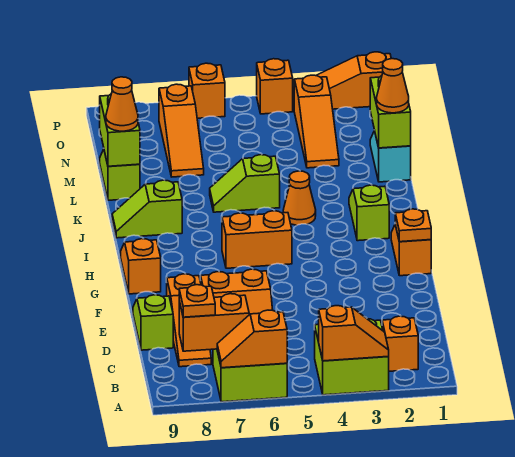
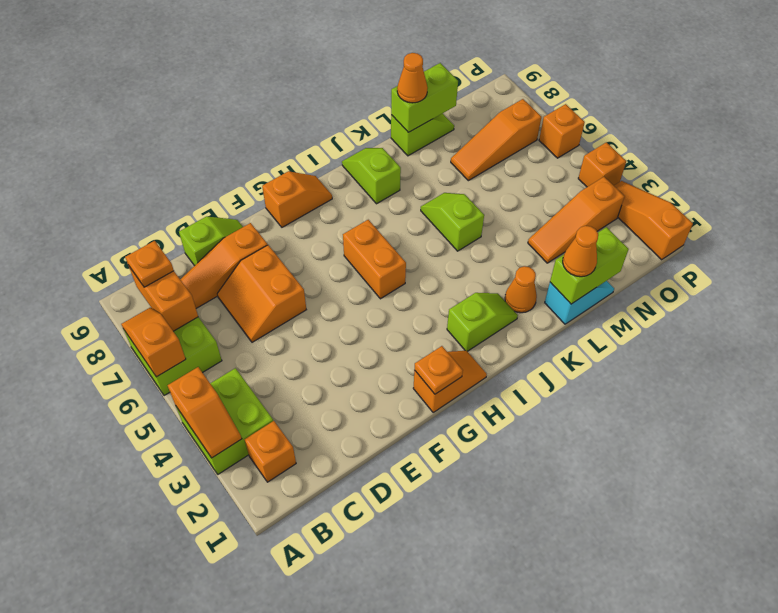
orange 1x1 cone [283,171,316,225] -> orange 1x1 cone moved to [505,266,537,313]

